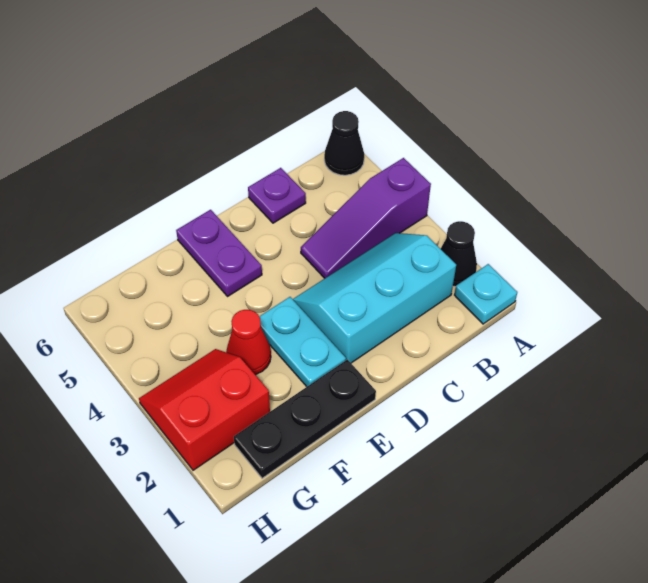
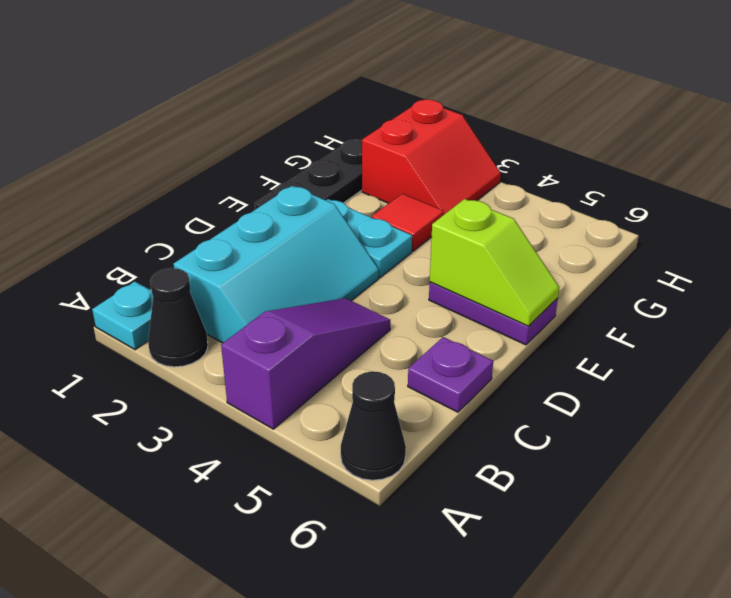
none -> lime 1x2 slope [430,199,559,326]
red 1x1 cone [226,310,271,375] -> red 1x1 tile [372,194,444,251]

